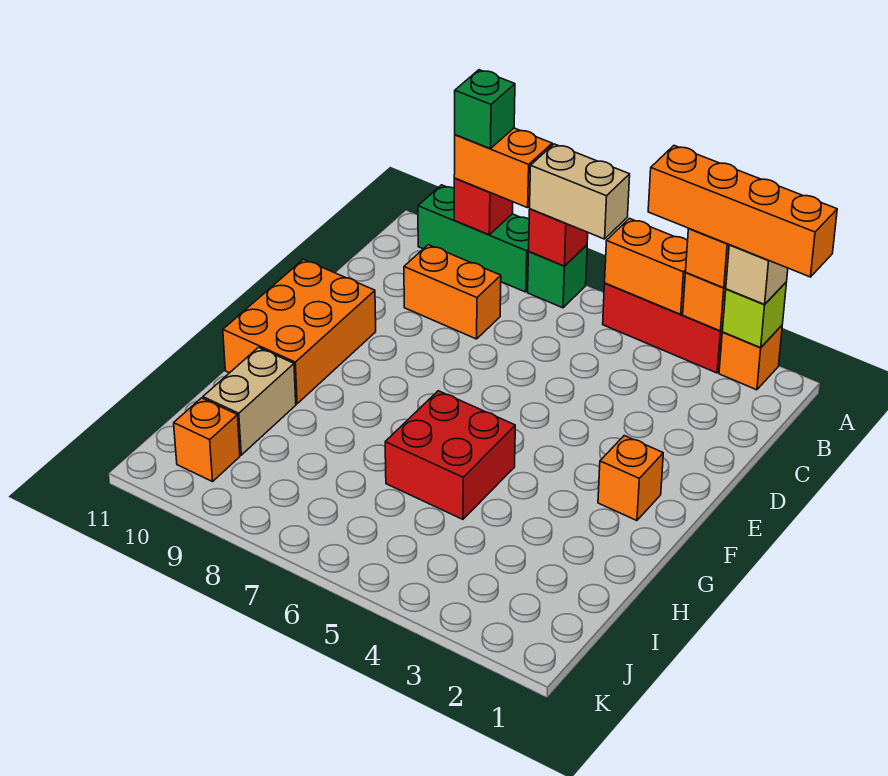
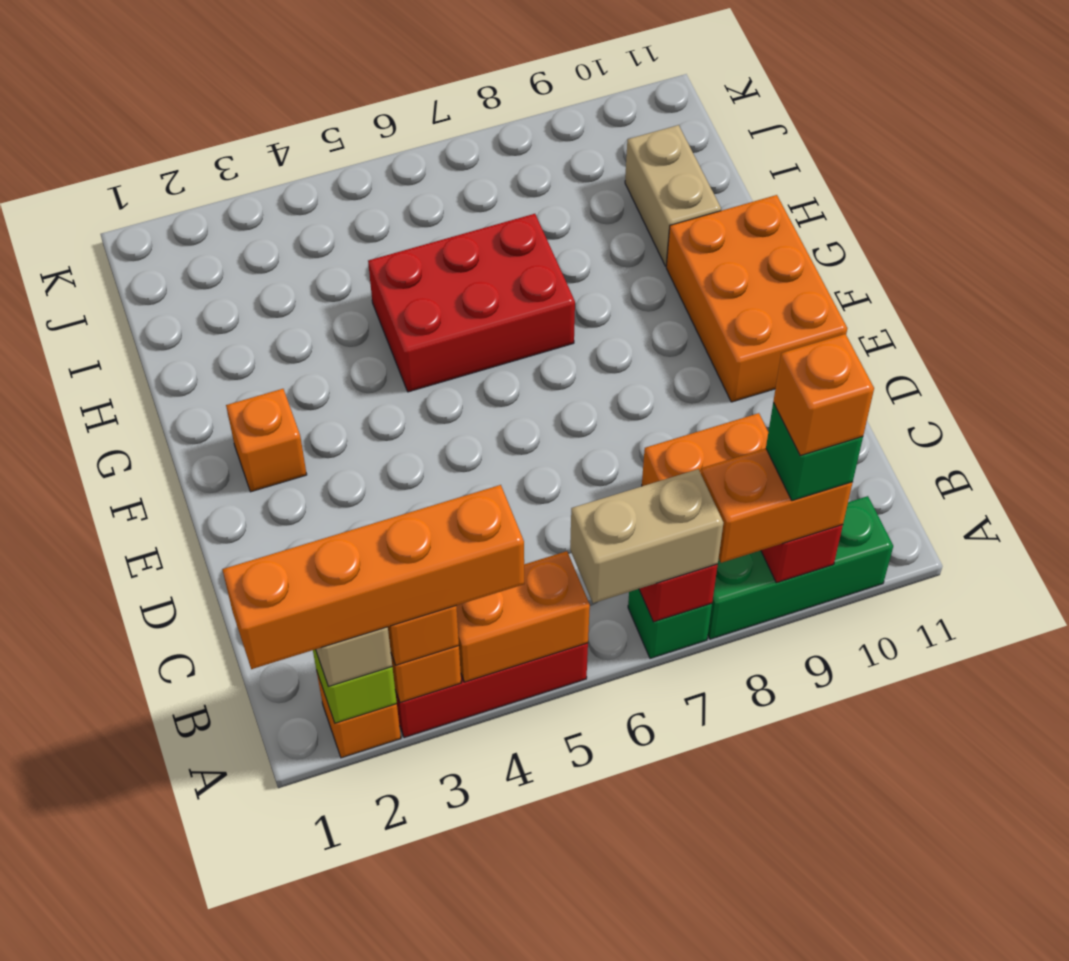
red 2x2 brick [385,391,515,519] -> red 2x3 brick [368,214,575,392]
orange 1x1 brick [174,398,240,482] -> orange 1x1 brick moved to [773,334,874,456]

